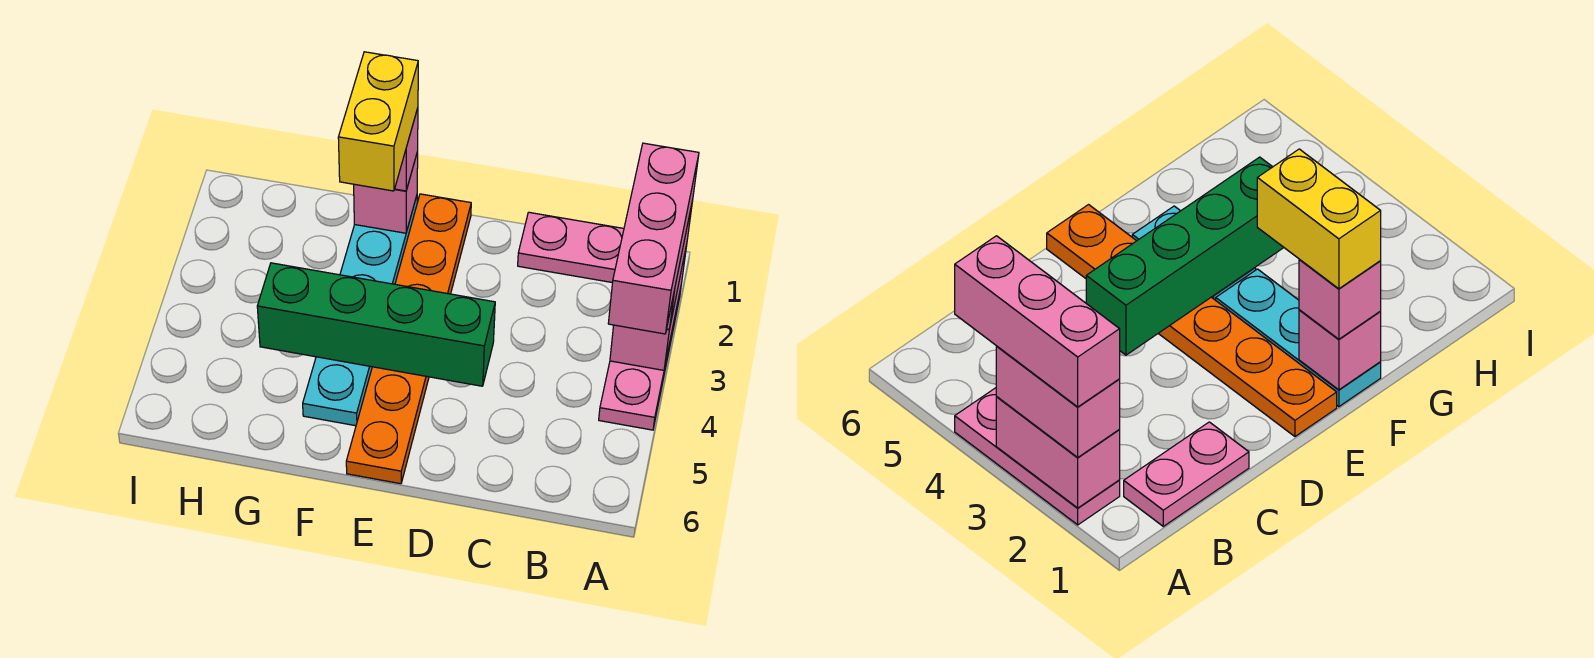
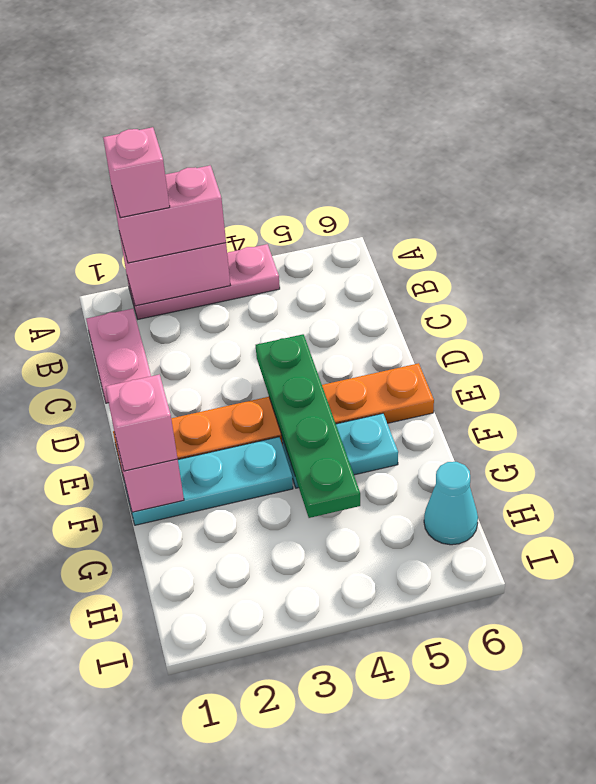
pink 1x3 brick [608,143,699,334] -> pink 1x1 brick [103,127,170,218]
green 1x4 brick [257,263,495,386] -> green 1x4 plate [256,334,360,518]
yellow 1x2 brick [338,52,418,191] -> none
none -> cyan 1x1 cone [424,462,478,545]

